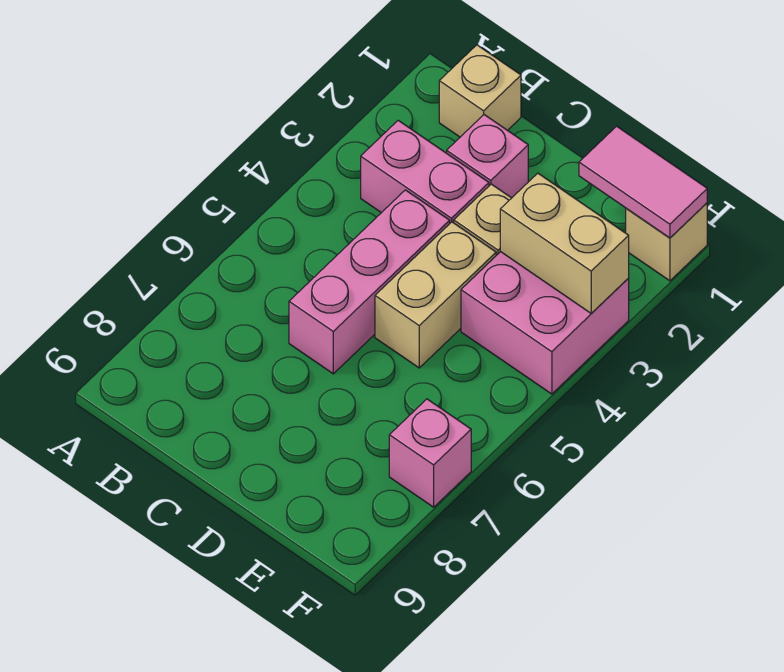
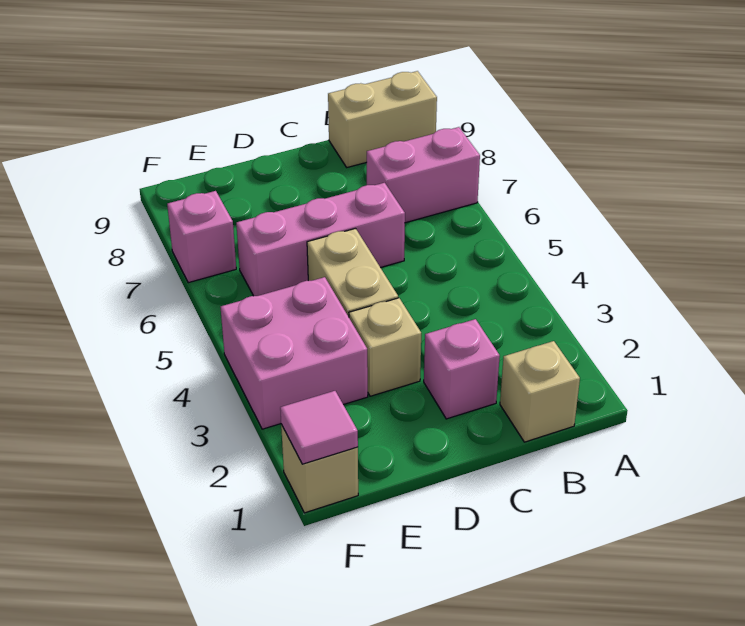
pink 1x2 brick [361,120,489,223] -> pink 1x2 brick moved to [367,127,480,223]
pink 1x3 brick [289,190,450,374] -> pink 1x3 brick turned to [236,183,405,296]
pink 1x2 tile [579,126,707,238] -> pink 1x1 tile [280,391,358,464]
tan 1x2 brick [500,173,629,313] -> tan 1x2 brick moved to [328,71,437,167]

